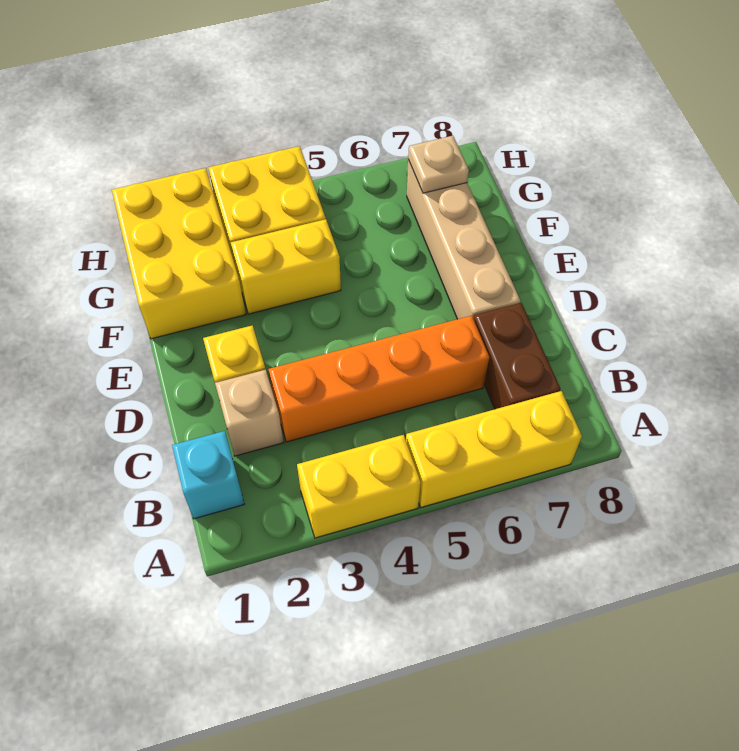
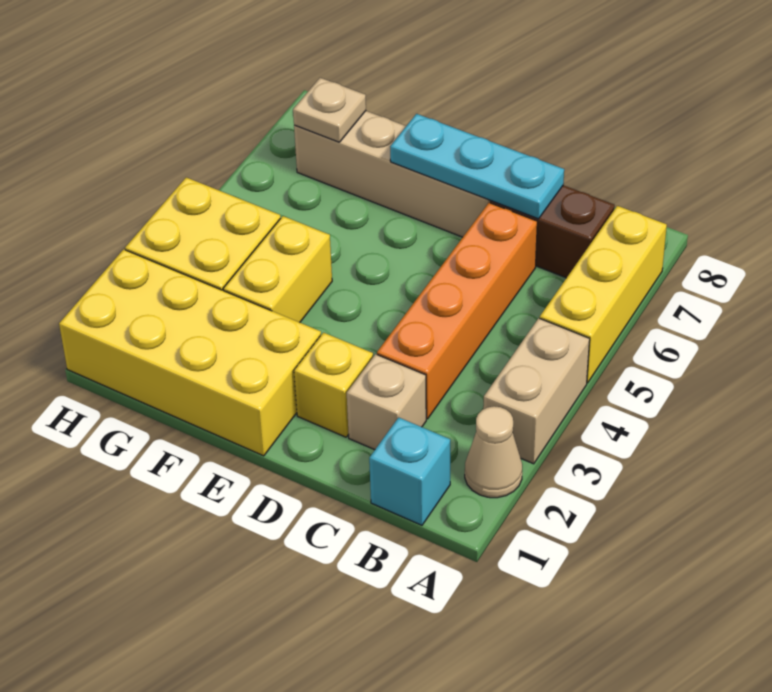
none -> tan 1x1 cone [465,406,522,498]
yellow 1x2 brick [297,435,421,538] -> tan 1x2 brick [483,318,590,464]
none -> cyan 1x3 plate [390,114,564,219]
yellow 2x3 brick [112,168,246,339] -> yellow 2x4 brick [59,249,321,456]

